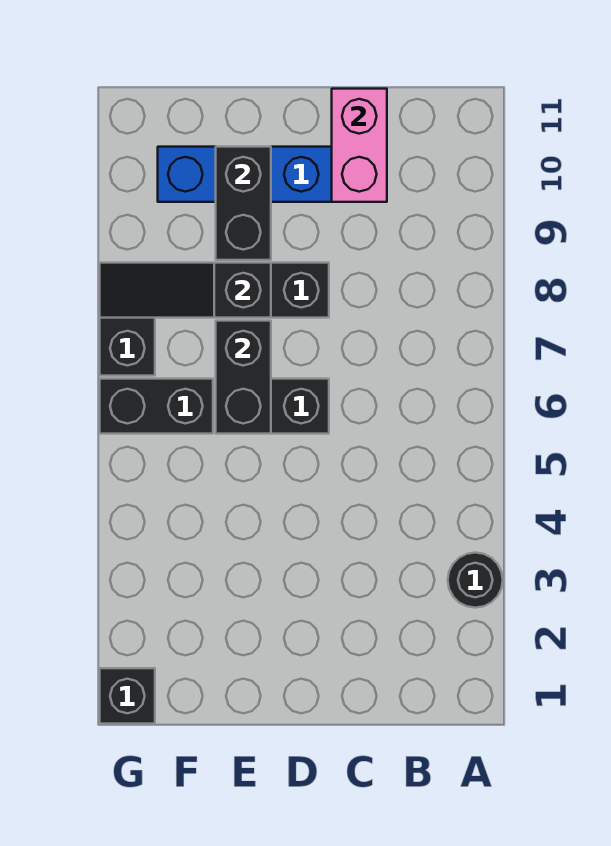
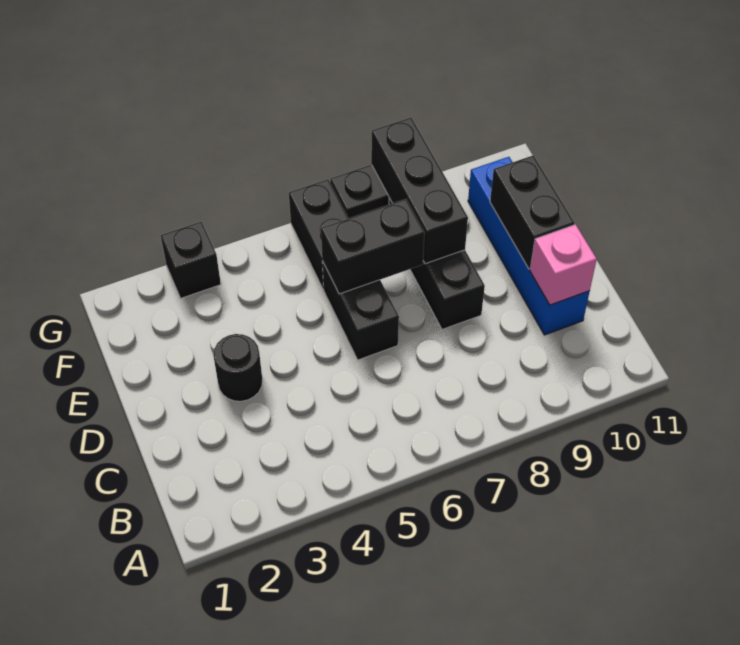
black 1x1 round brick [448,553,503,608] -> black 1x1 round brick moved to [213,334,263,401]
pink 1x2 brick [332,89,387,202] -> pink 1x1 brick [530,225,597,305]
black 1x3 slope [100,263,271,318] -> black 1x3 brick [371,118,468,264]
black 1x2 brick [216,147,271,260] -> black 1x2 brick turned to [490,155,575,269]
black 1x1 brick [100,668,155,724] -> black 1x1 brick moved to [161,222,221,298]

